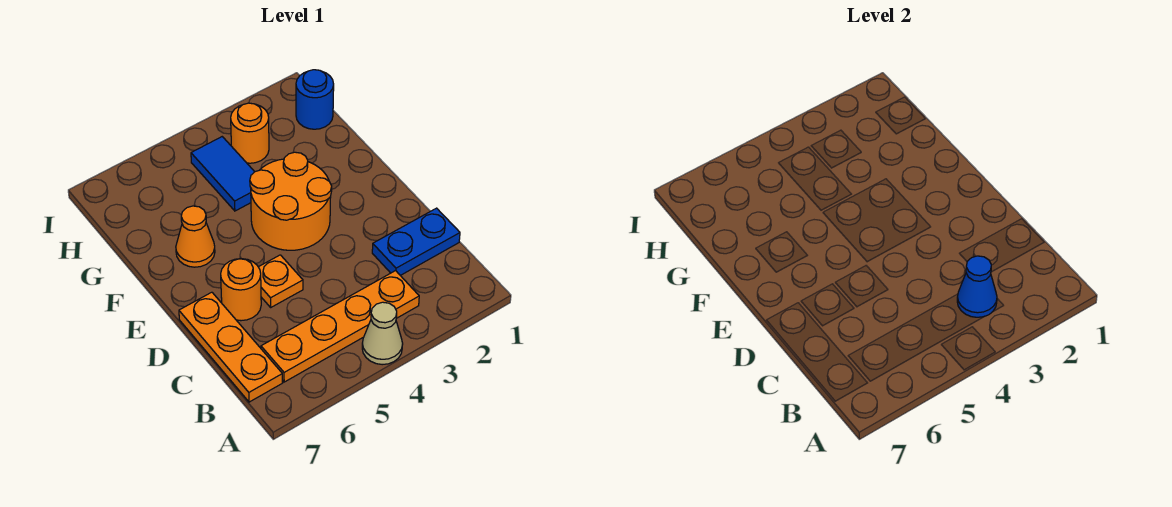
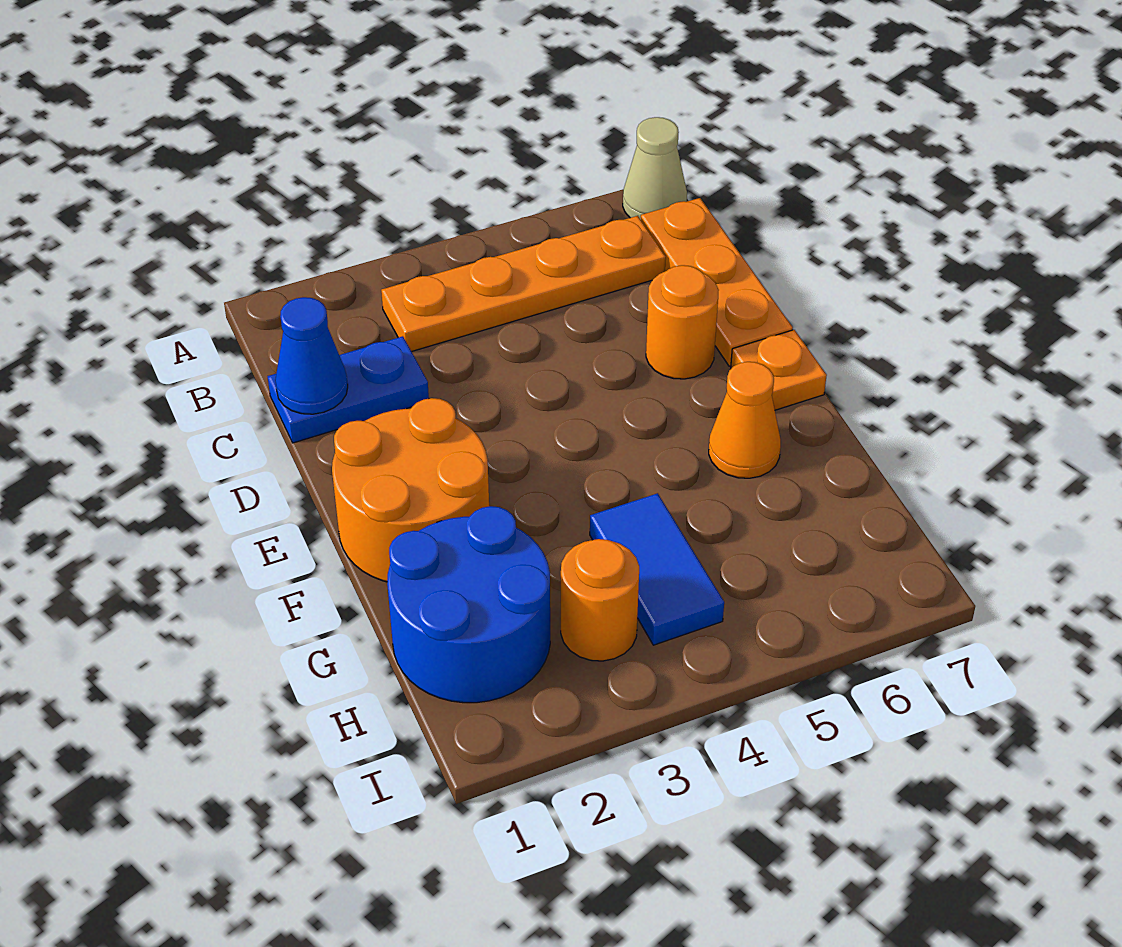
tan 1x1 cone [362,302,403,365] -> tan 1x1 cone moved to [623,117,687,219]
blue 1x1 cone [957,256,997,317] -> blue 1x1 cone moved to [275,297,348,414]
orange 1x1 plate [259,255,303,307] -> orange 1x1 plate moved to [731,330,827,410]
orange 2x2 round brick [250,152,332,250] -> orange 2x2 round brick moved to [332,398,489,582]
blue 1x1 round brick [296,70,334,129] -> blue 2x2 round brick [387,506,550,703]

